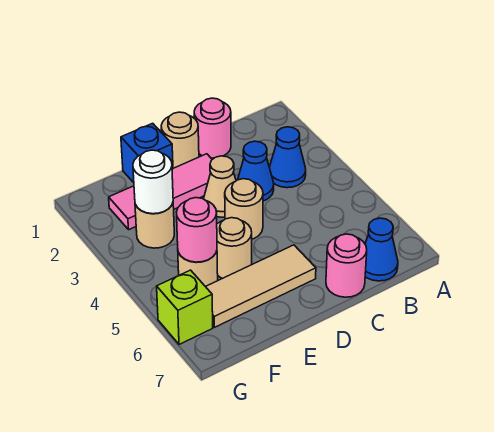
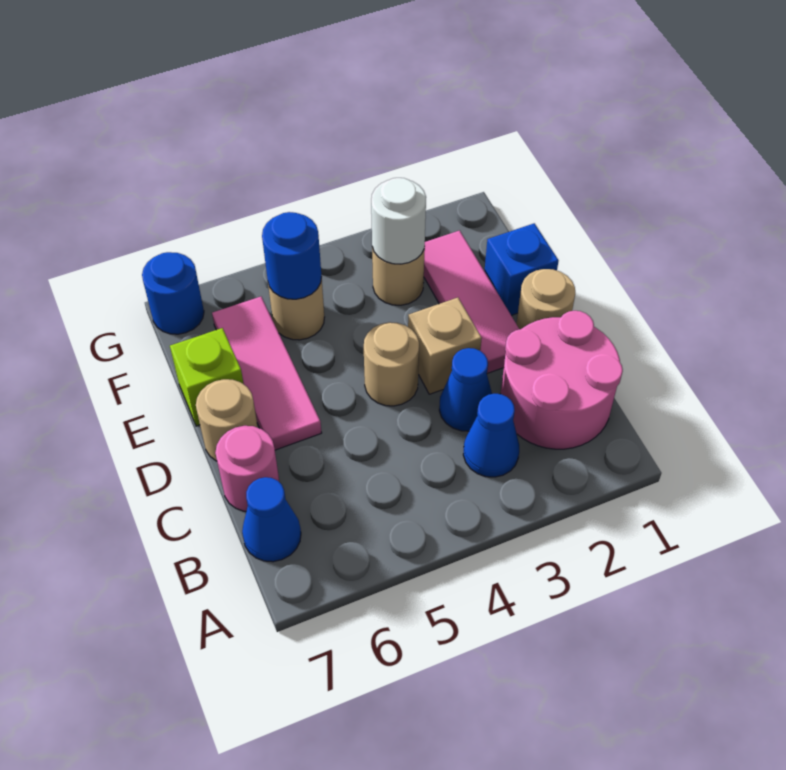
pink 1x1 round brick [194,98,231,158] -> pink 2x2 round brick [501,311,623,449]
tan 1x1 cone [204,156,236,217] -> tan 1x1 brick [408,298,482,394]
tan 1x3 tile [206,245,316,327] -> pink 1x3 tile [212,297,322,450]
tan 1x1 round brick [217,218,252,278] -> tan 1x1 round brick moved to [196,379,258,461]
pink 1x1 round brick [176,198,217,262] -> blue 1x1 round brick [262,212,322,299]
lime 1x1 brick [157,270,213,344] -> lime 1x1 brick moved to [170,328,244,426]
none -> blue 1x1 round brick [142,252,204,334]

